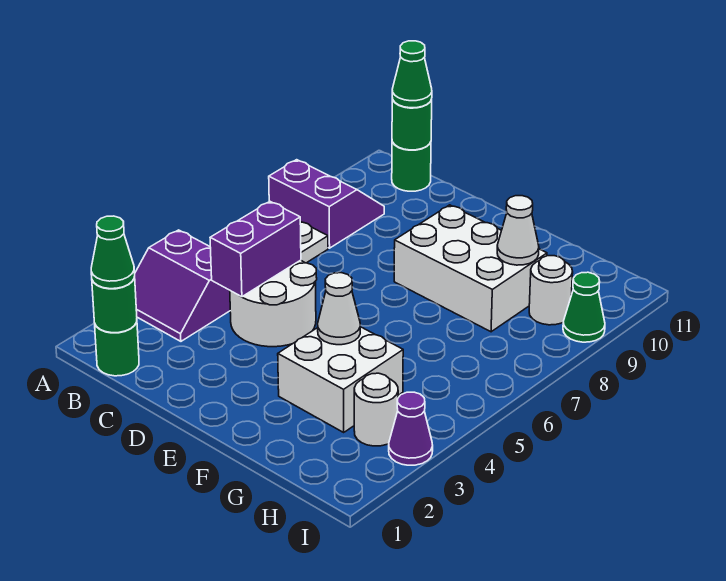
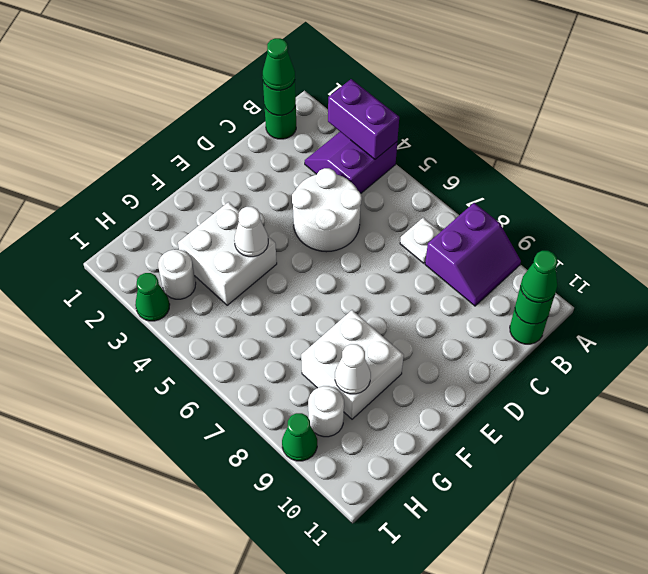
purple 1x2 brick [210,201,301,297] -> purple 1x2 brick moved to [328,79,399,159]
white 2x3 brick [394,205,547,332] -> white 2x2 brick [301,310,404,419]
purple 1x1 cone [389,392,433,465] -> green 1x1 cone [135,273,170,321]

